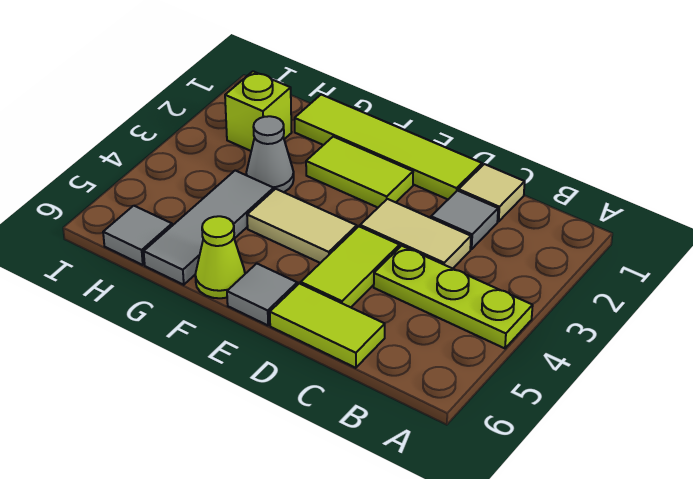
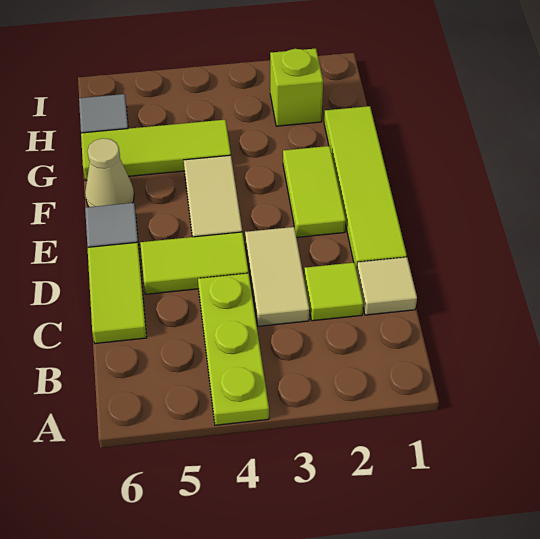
grey 1x1 tile [431,191,498,249] -> lime 1x1 tile [304,262,363,321]
lime 1x1 cone [195,216,245,298] -> tan 1x1 cone [85,138,134,207]
grey 1x1 cone [246,116,294,192] -> none
grey 1x3 tile [144,171,274,285] -> lime 1x3 tile [81,120,231,181]

